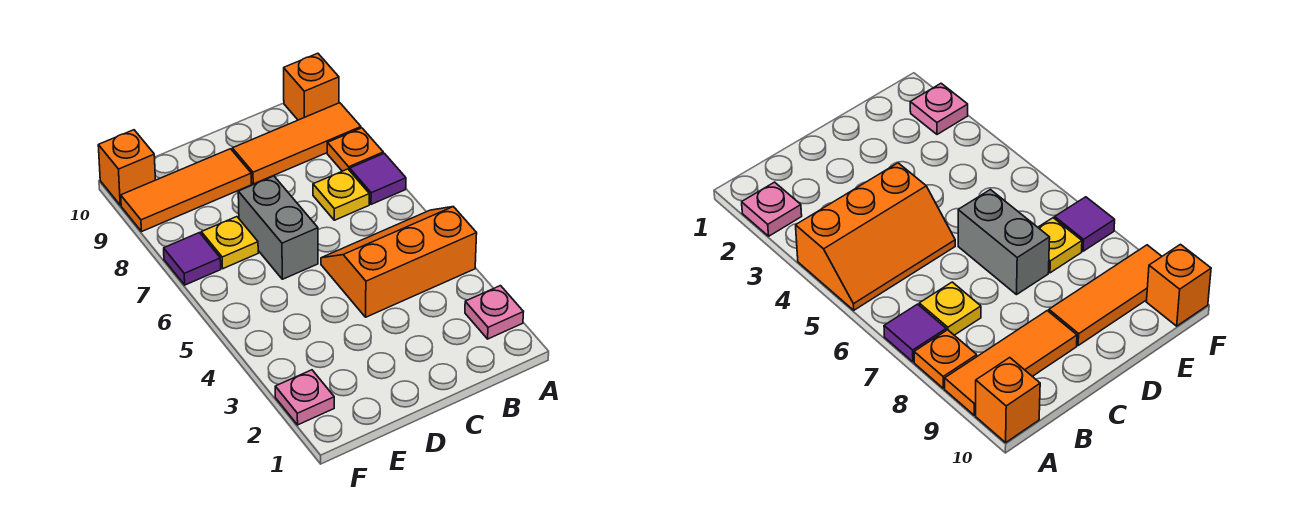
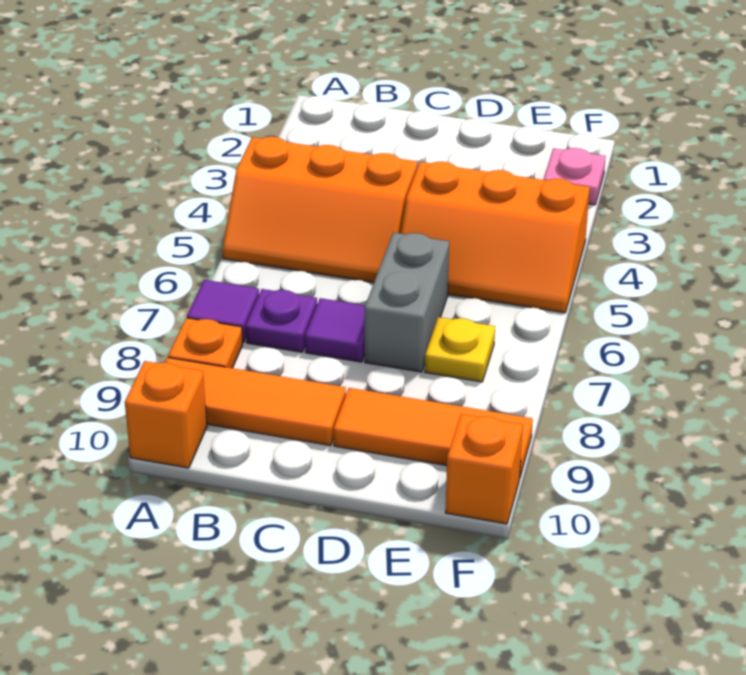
pink 1x1 plate [465,286,523,339] -> none
yellow 1x1 plate [313,169,369,220] -> purple 1x1 plate [246,289,317,352]
none -> orange 2x3 slope [401,162,590,313]
purple 1x1 tile [164,233,221,285] -> purple 1x1 tile moved to [305,298,365,362]

